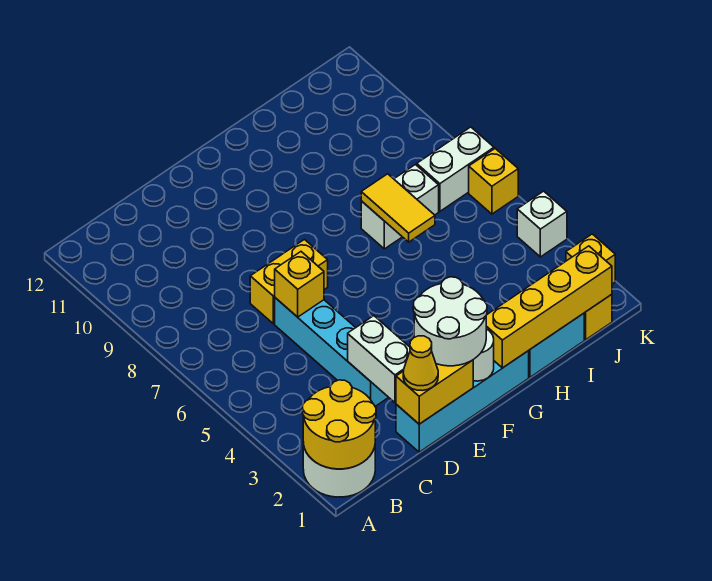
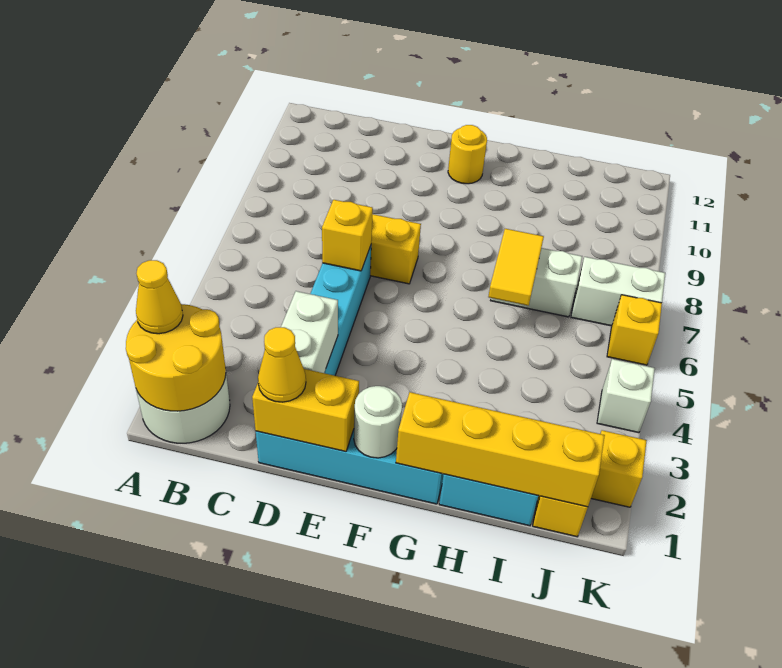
none -> yellow 1x1 cone [136,260,183,334]
white 2x2 round brick [413,277,487,366] -> none
none -> yellow 1x1 round brick [448,125,487,184]

